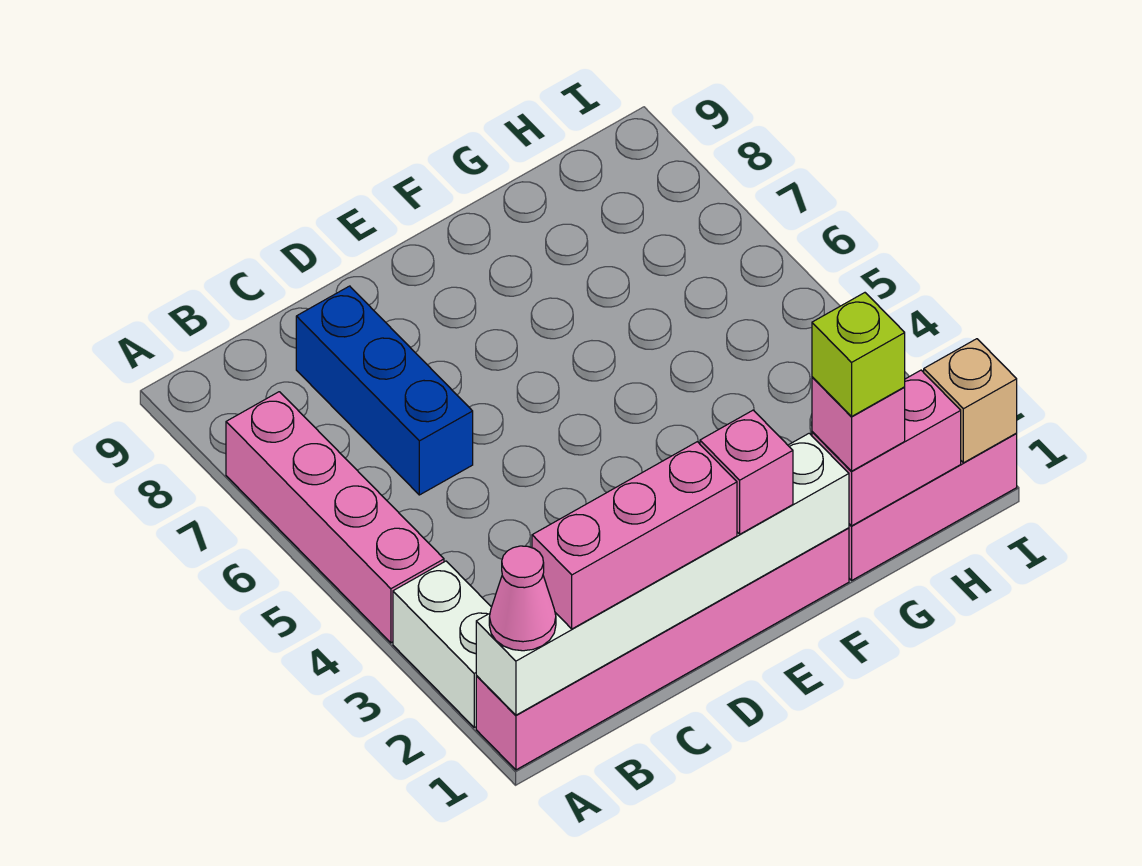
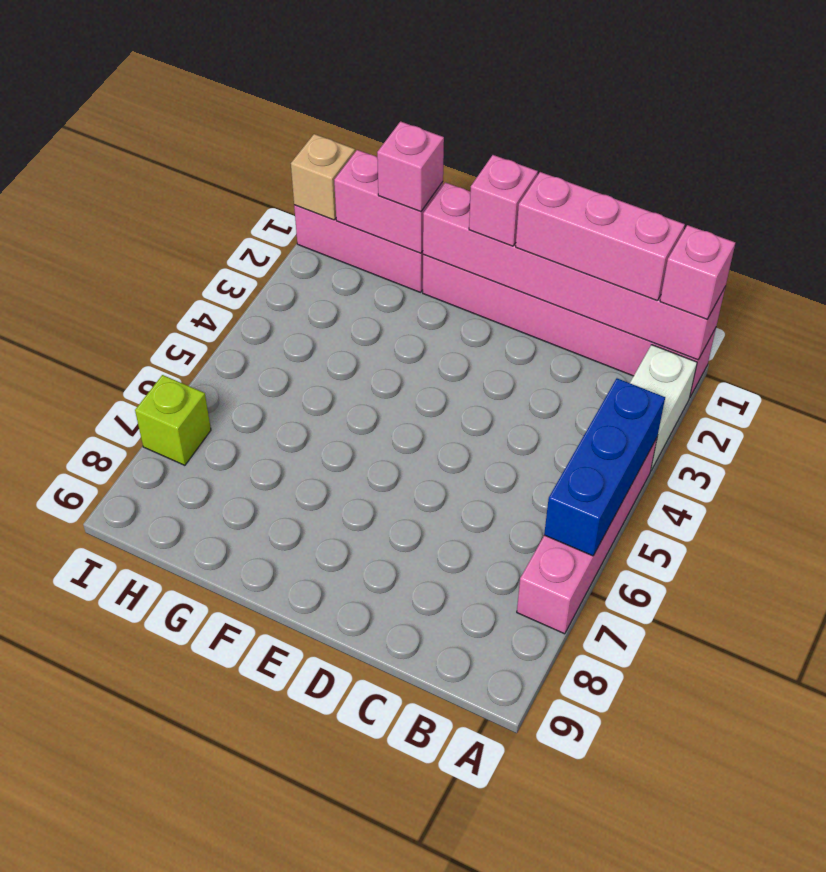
white 1x6 brick [476,433,849,715] -> pink 1x6 brick [423,182,725,360]
pink 1x1 cone [489,546,556,651] -> pink 1x1 brick [660,225,735,319]
blue 1x3 brick [296,286,473,495] -> blue 1x3 brick moved to [544,378,665,556]
lime 1x1 brick [812,293,905,416] -> lime 1x1 brick moved to [135,375,211,465]

